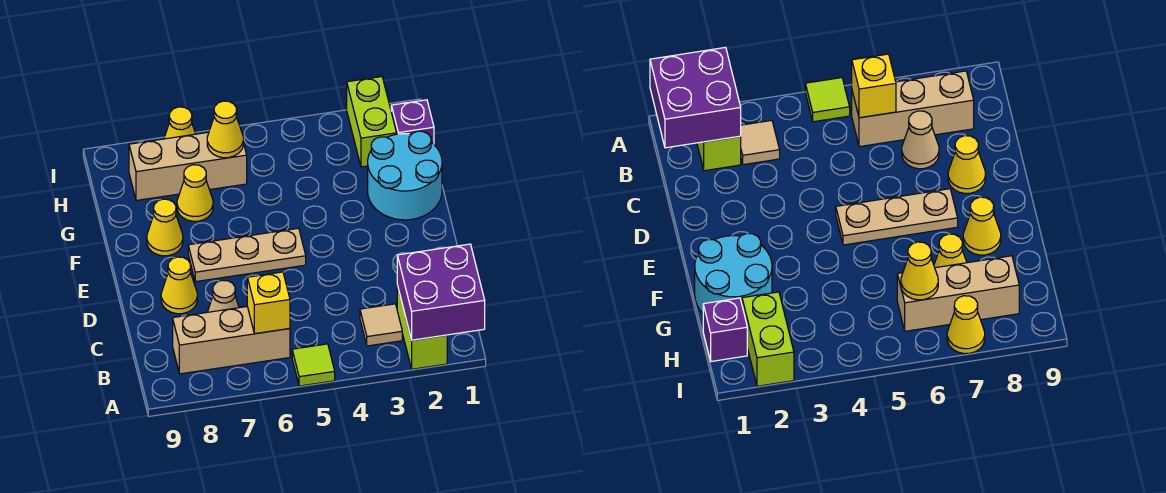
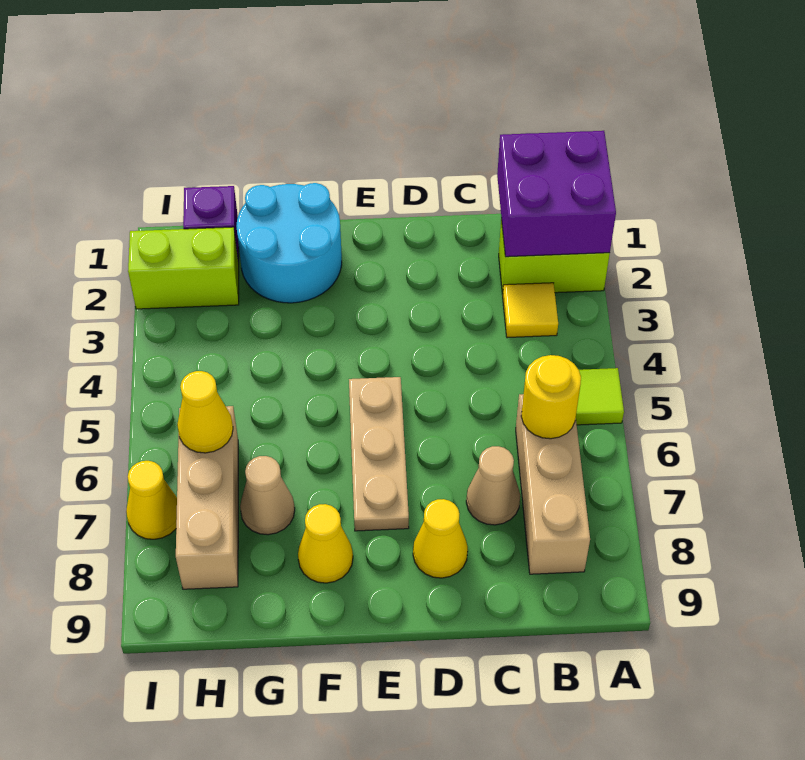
tan 1x1 tile [360,304,402,346] -> yellow 1x1 tile [503,283,558,338]
yellow 1x1 brick [247,272,290,334] -> yellow 1x1 round brick [521,355,581,439]
yellow 1x1 cone [177,165,213,221] -> tan 1x1 cone [240,456,295,535]

